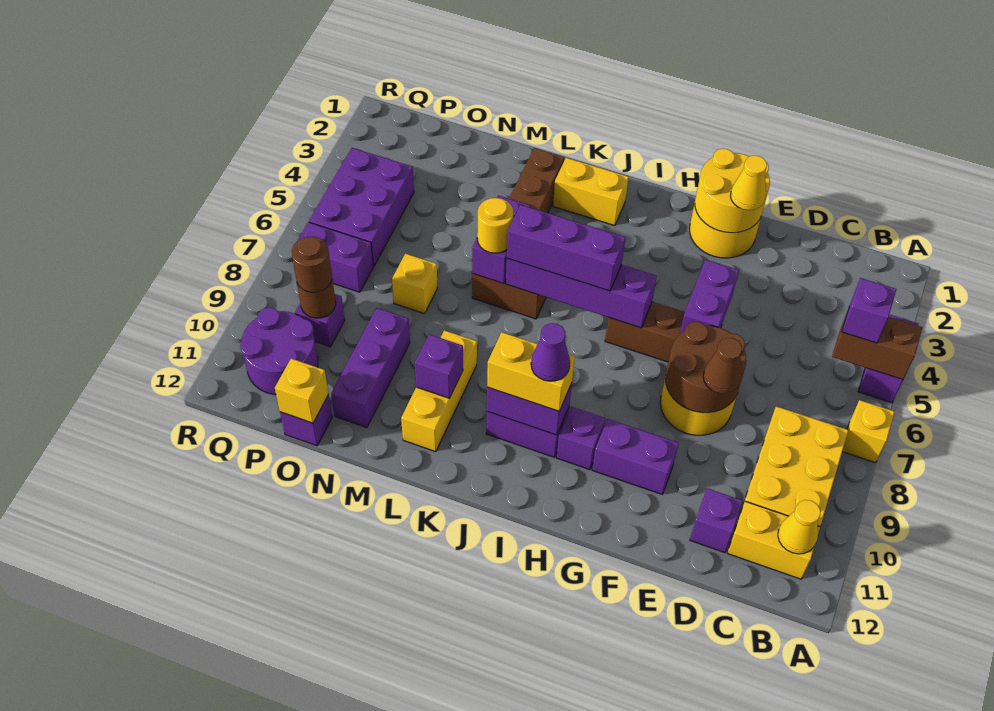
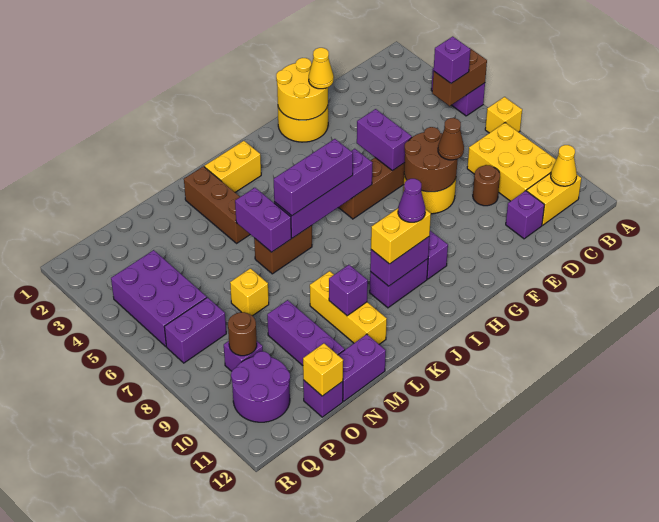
purple 1x2 brick [592,419,679,494] -> purple 1x2 brick moved to [339,334,386,401]
yellow 1x1 round brick [477,198,513,253] -> none
brown 1x1 round brick [292,237,332,293] -> brown 1x1 round brick moved to [473,165,500,206]

